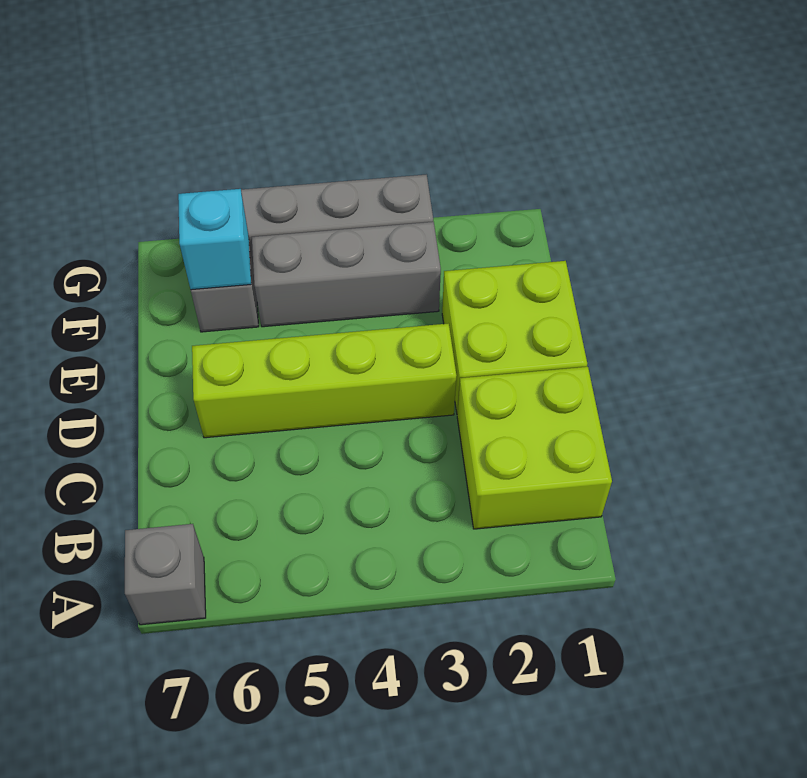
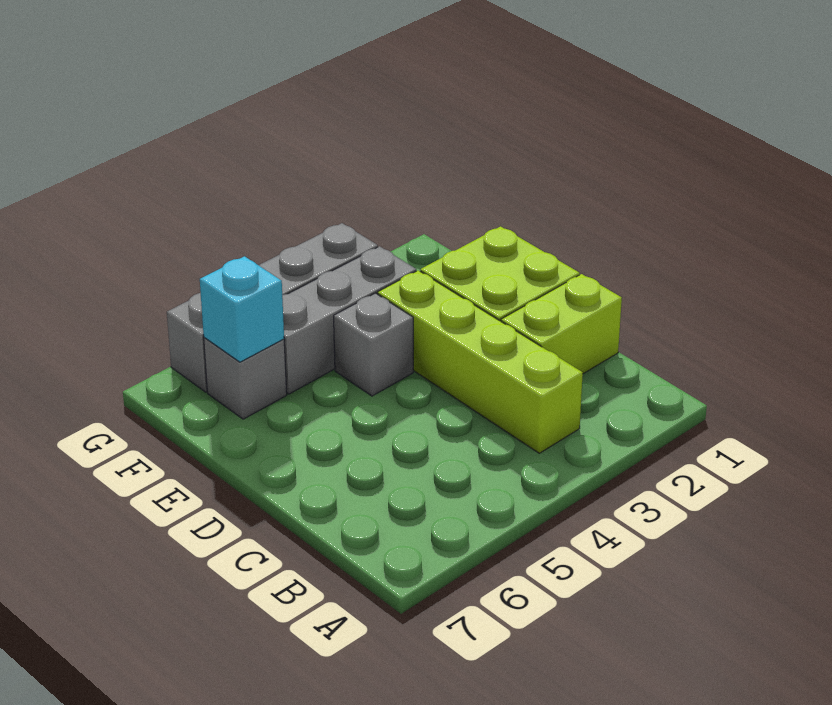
grey 1x1 brick [125,524,206,625] -> grey 1x1 brick moved to [334,293,413,396]
lime 2x2 brick [457,367,612,529] -> lime 1x2 brick [501,274,622,374]
lime 1x4 brick [192,324,456,438] -> lime 1x4 brick turned to [377,270,583,453]

